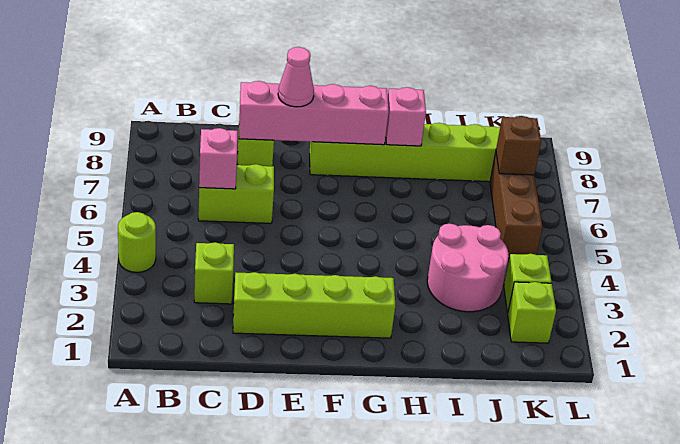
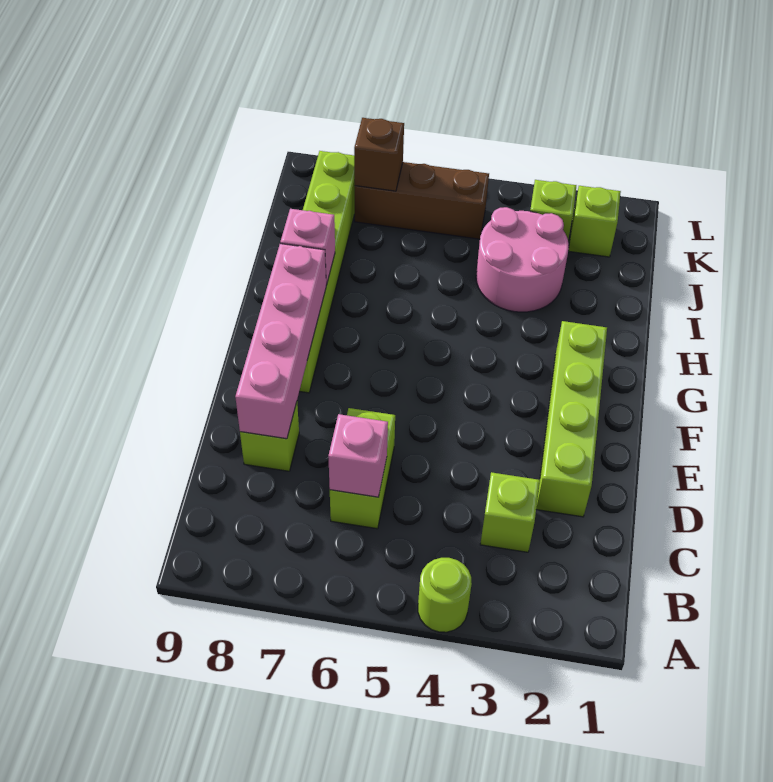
pink 1x1 cone [278,47,314,107] -> none

